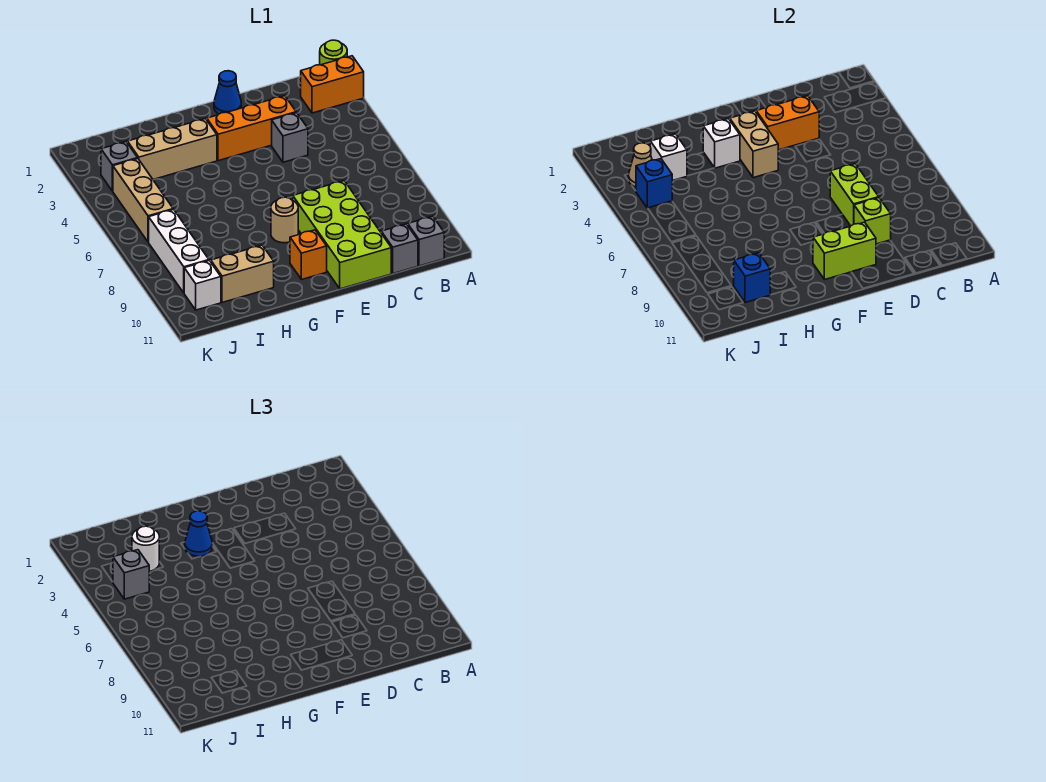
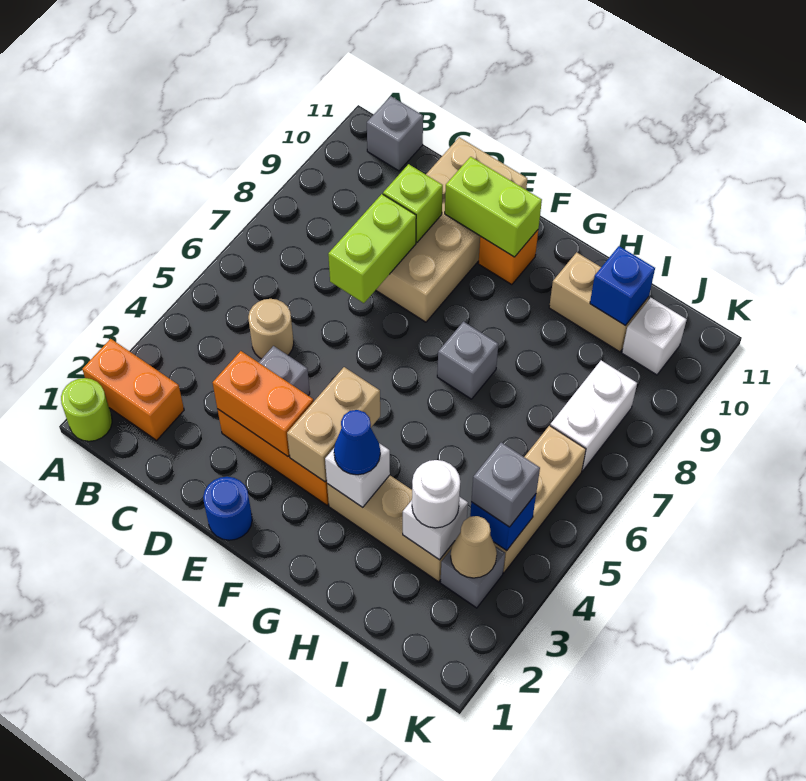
grey 1x1 brick [381,224,418,274] -> grey 1x1 brick moved to [437,322,498,399]
lime 2x4 brick [293,181,391,289] -> tan 2x4 brick [376,137,527,322]
blue 1x1 cone [214,71,241,114] -> blue 1x1 round brick [203,477,252,540]
tan 1x1 round brick [271,197,298,243] -> tan 1x1 round brick moved to [248,299,294,359]
white 1x3 brick [149,209,209,293] -> white 1x2 brick [550,360,637,471]

